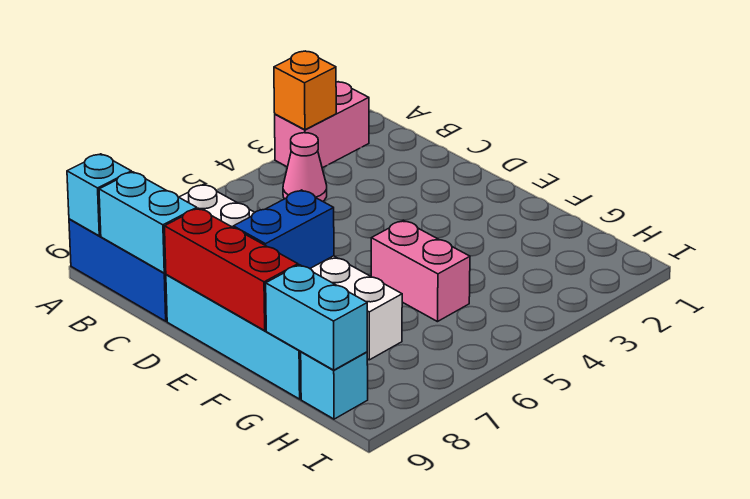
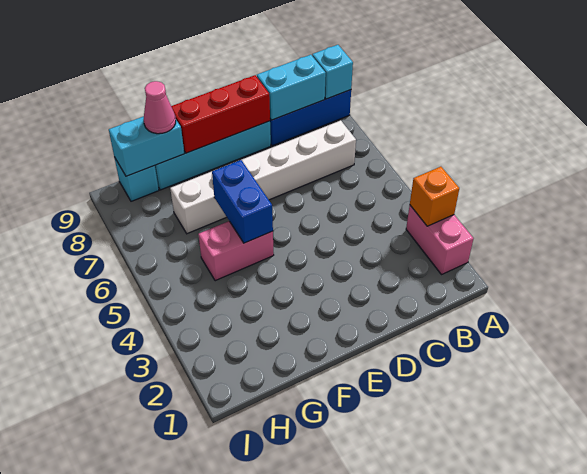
pink 1x1 cone [283,133,327,201] -> pink 1x1 cone moved to [144,81,176,134]
blue 1x2 brick [233,190,334,268] -> blue 1x2 brick moved to [212,160,273,243]

